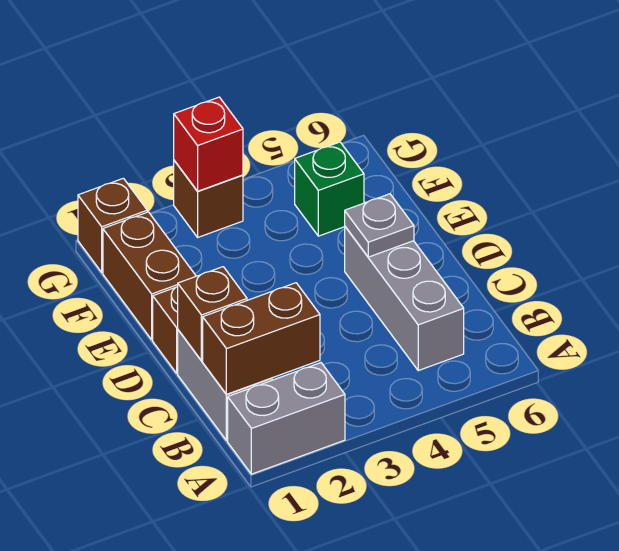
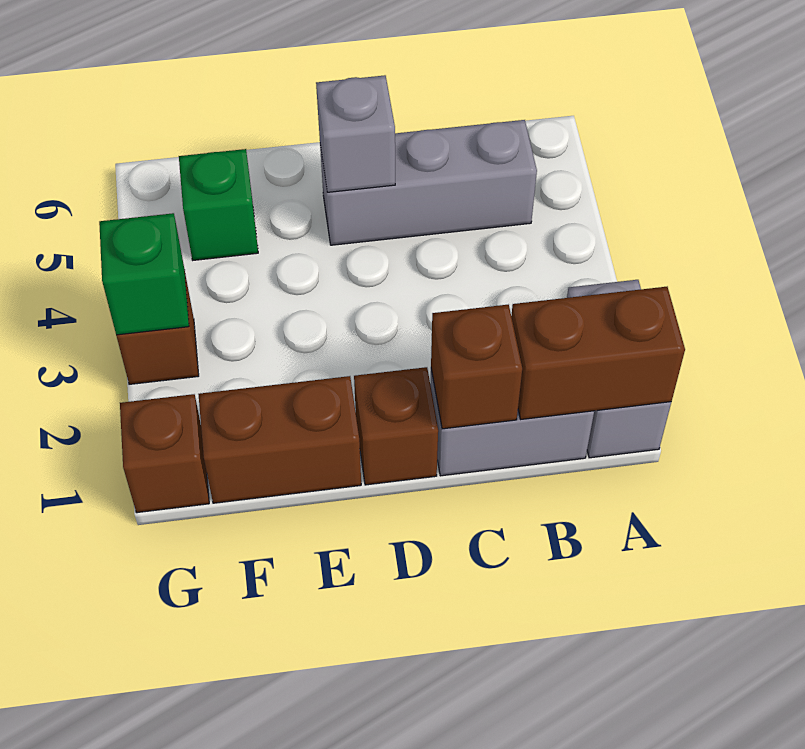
brown 1x2 brick [203,283,320,394] -> brown 1x2 brick turned to [511,287,685,419]
grey 1x1 plate [345,194,414,257] -> grey 1x1 brick [316,75,395,192]
red 1x1 brick [174,97,243,191] -> green 1x1 brick [99,213,189,335]

